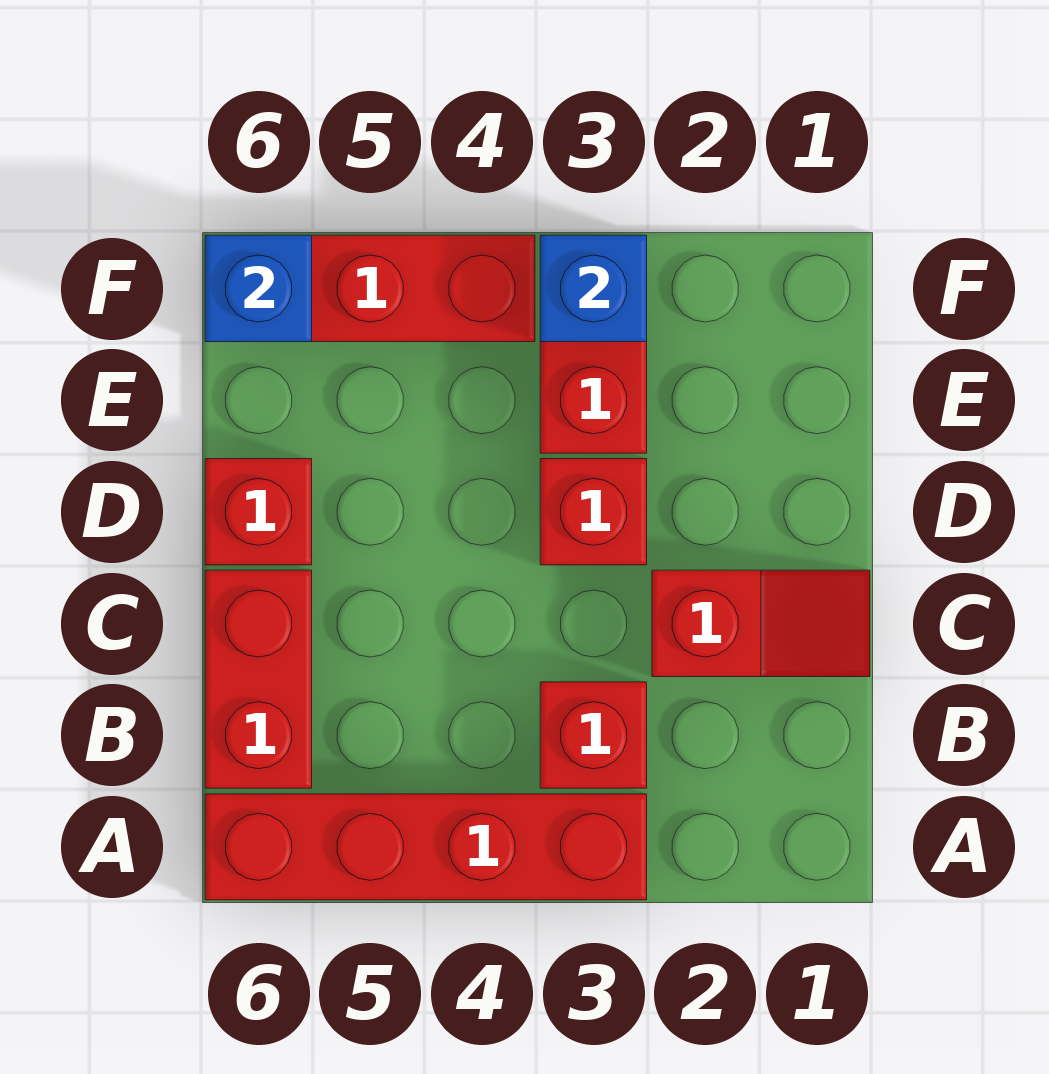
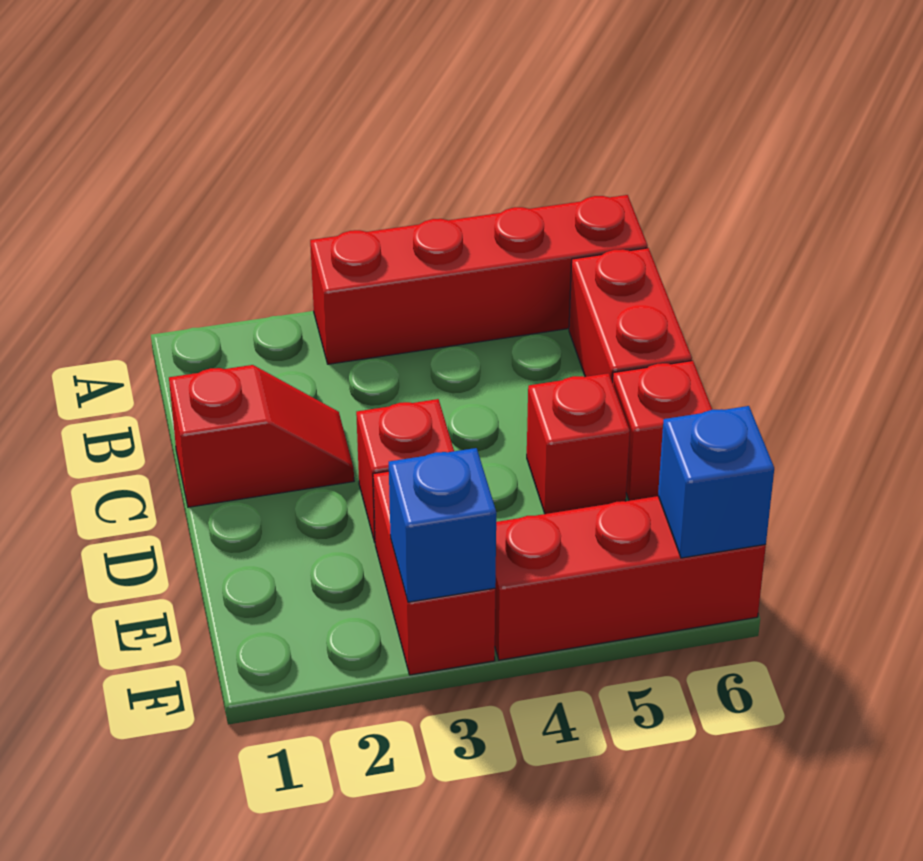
red 1x1 brick [540,682,647,788] -> red 1x1 brick moved to [527,373,630,514]
red 1x2 slope [652,570,870,677] -> red 1x2 slope turned to [169,365,354,507]

